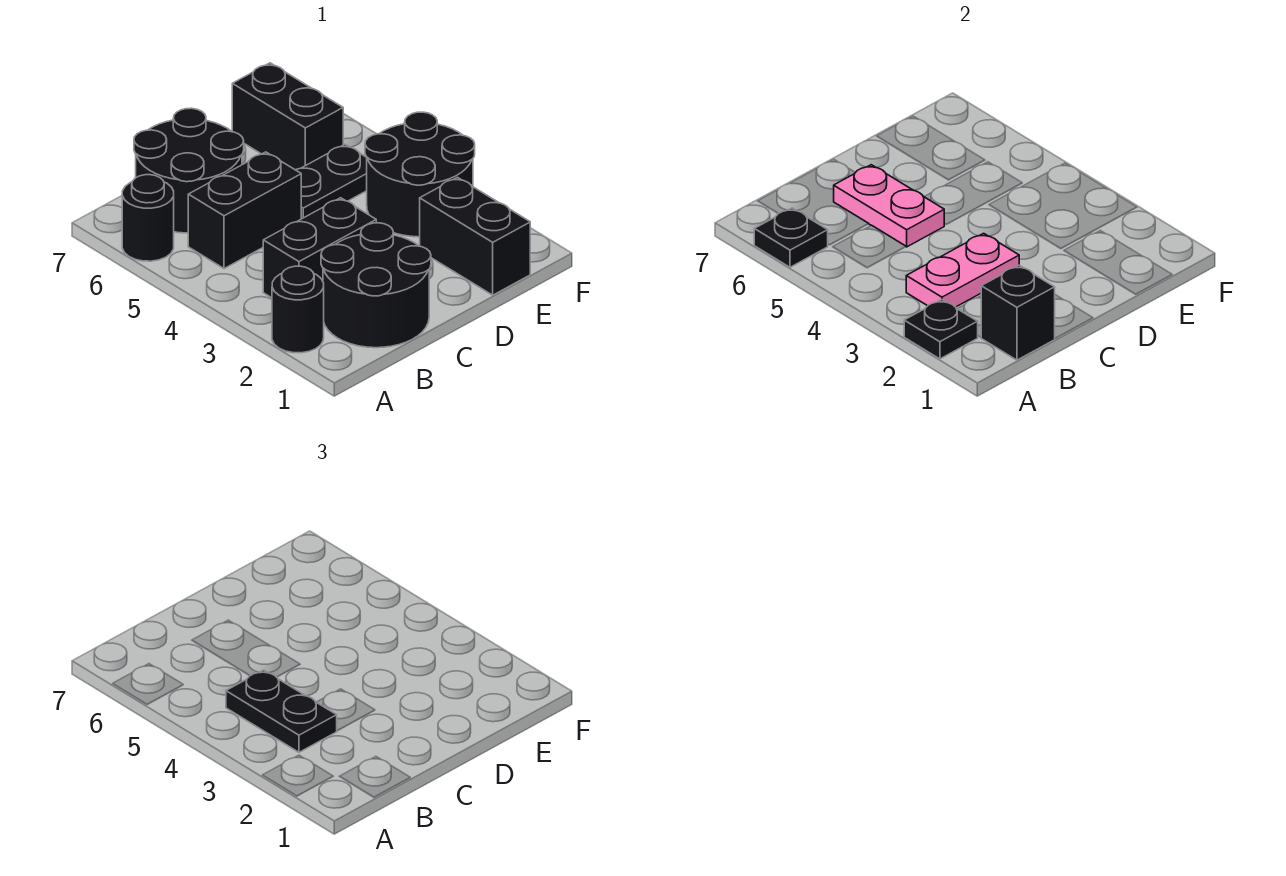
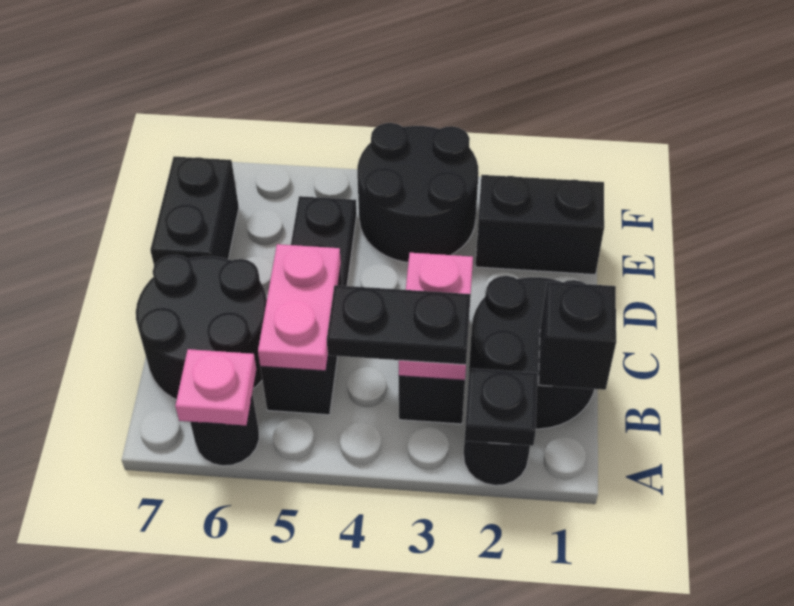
black 1x1 plate [754,208,828,267] -> pink 1x1 plate [175,349,256,426]
pink 1x2 plate [834,165,944,247] -> pink 1x2 plate turned to [258,244,341,371]
black 1x2 brick [232,63,343,170] -> black 1x2 brick turned to [150,156,239,266]

